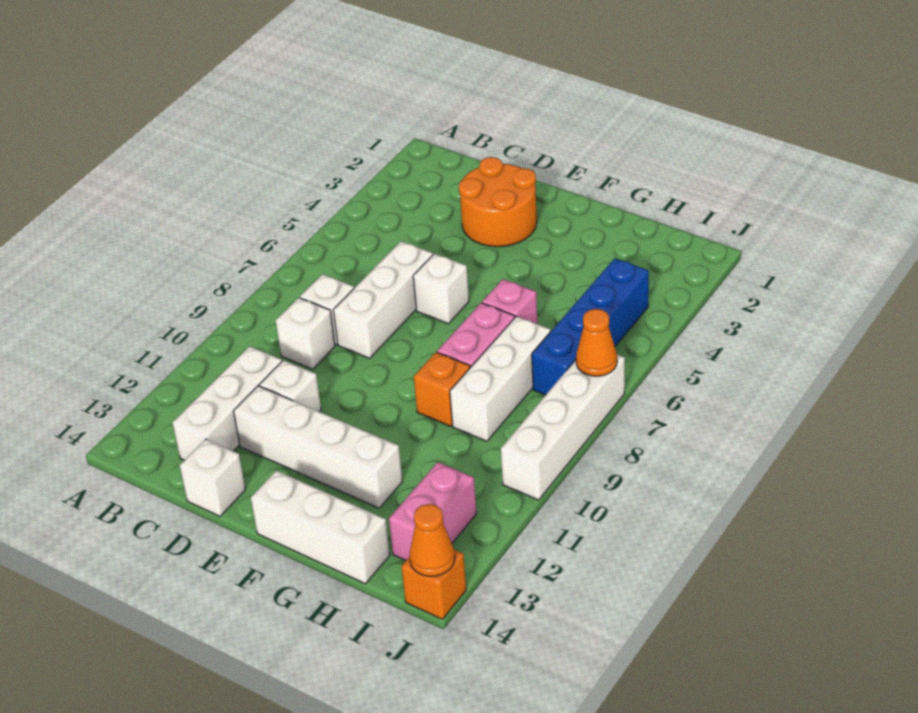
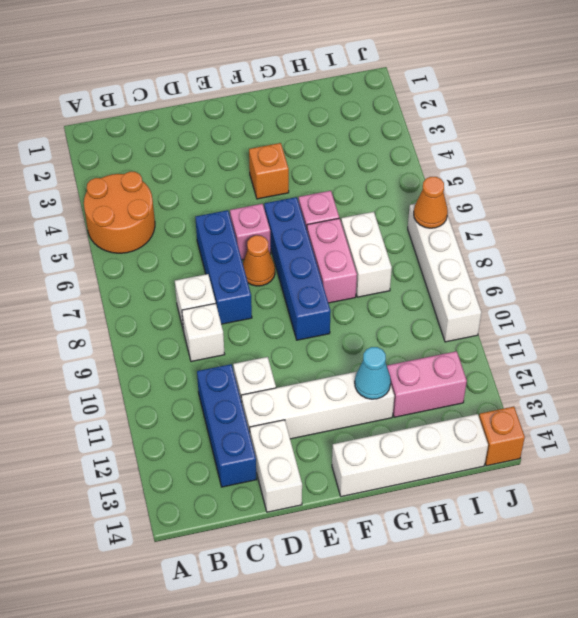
white 1x3 brick [173,346,282,460] -> blue 1x3 brick [197,364,257,487]
orange 2x2 round brick [459,157,537,247] -> orange 2x2 round brick moved to [84,172,155,253]
white 1x3 brick [333,241,433,358] -> blue 1x3 brick [195,210,252,324]
white 1x1 brick [180,439,245,516] -> white 1x2 brick [250,420,302,512]
white 1x1 brick [413,254,469,324] -> pink 1x1 brick [230,204,271,260]
white 1x3 brick [251,470,390,584] -> white 1x4 brick [332,414,488,497]
orange 1x1 brick [414,352,470,426] -> orange 1x1 brick moved to [249,143,289,199]
none -> cyan 1x1 cone [355,347,391,399]
white 1x3 brick [450,316,551,441] -> white 1x2 brick [341,212,392,297]
blue 1x4 brick [532,258,649,395] -> blue 1x4 brick moved to [264,197,331,340]
pink 1x2 brick [389,462,476,560] -> pink 1x2 brick turned to [387,351,467,417]
orange 1x1 cone [409,504,455,576] -> orange 1x1 cone moved to [243,235,275,286]

